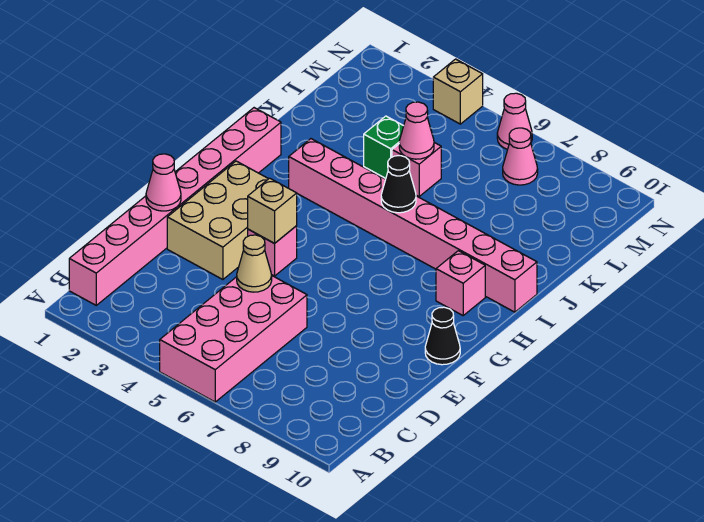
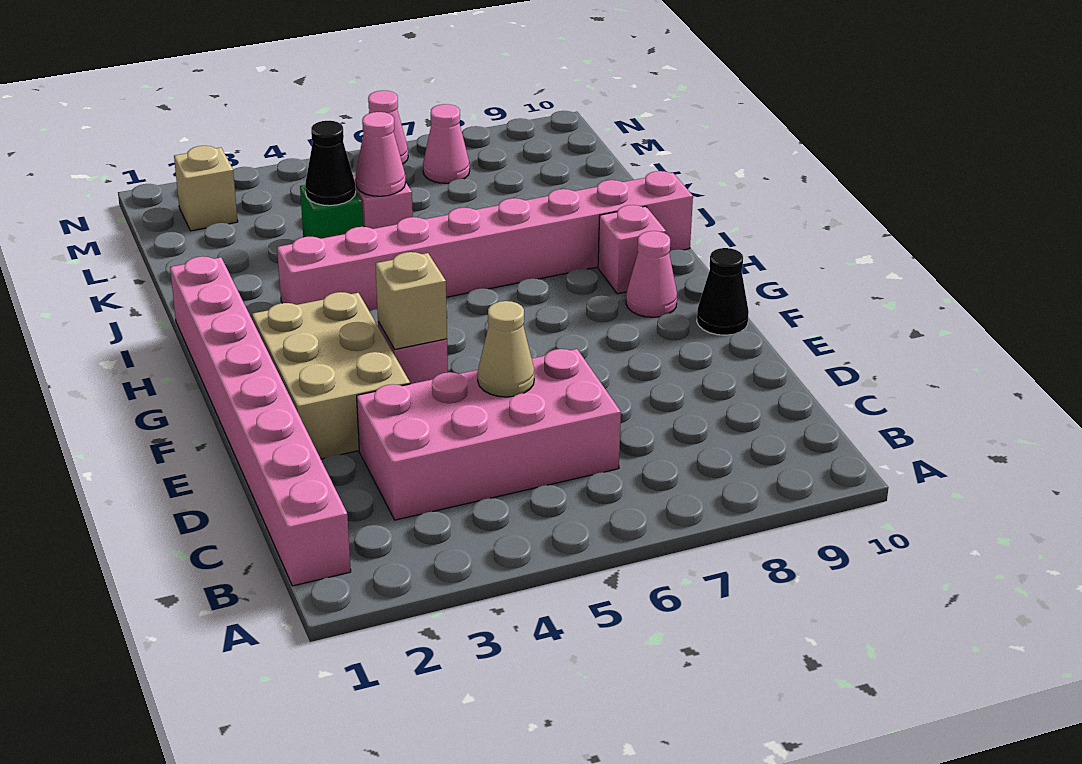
pink 2x4 brick [160,276,307,402] -> pink 2x4 brick turned to [357,349,621,520]
pink 1x1 cone [146,154,181,211] -> pink 1x1 cone moved to [626,231,677,317]
black 1x1 cone [381,156,416,213] -> black 1x1 cone moved to [305,121,356,206]
tan 1x1 brick [433,59,483,124] -> tan 1x1 brick moved to [174,146,238,231]

